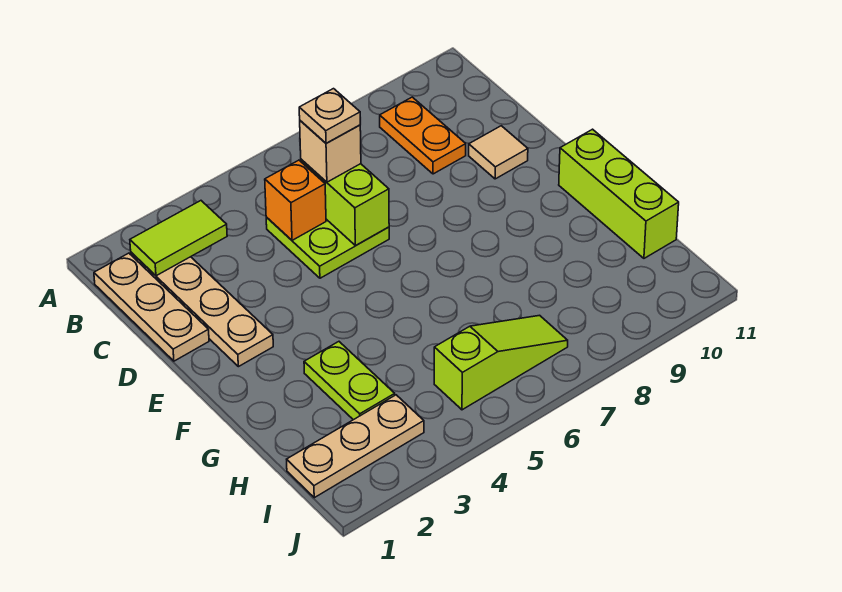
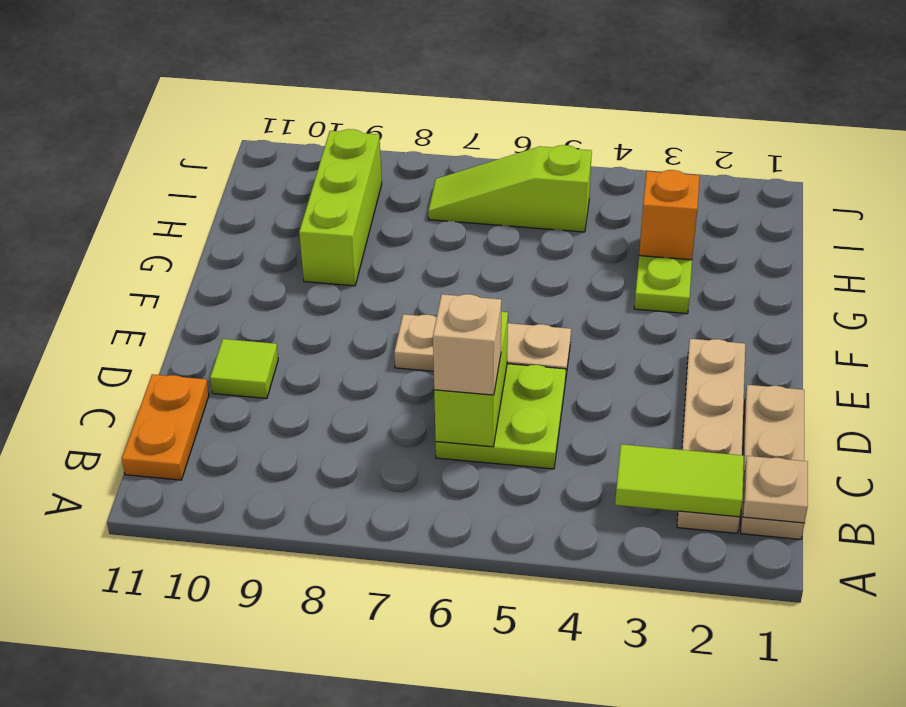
orange 1x2 plate [380,97,466,174] -> orange 1x2 plate moved to [122,374,209,480]
orange 1x1 brick [265,160,326,240] -> orange 1x1 brick moved to [639,170,700,260]
tan 1x1 plate [299,89,360,143] -> tan 1x1 plate moved to [743,456,808,523]
tan 1x1 tile [469,126,528,179] -> lime 1x1 tile [210,339,278,398]
lime 1x3 brick [559,129,679,258] -> lime 1x3 brick moved to [299,129,382,286]
tan 1x3 plate [287,395,424,498] -> tan 1x3 plate moved to [394,314,571,382]

